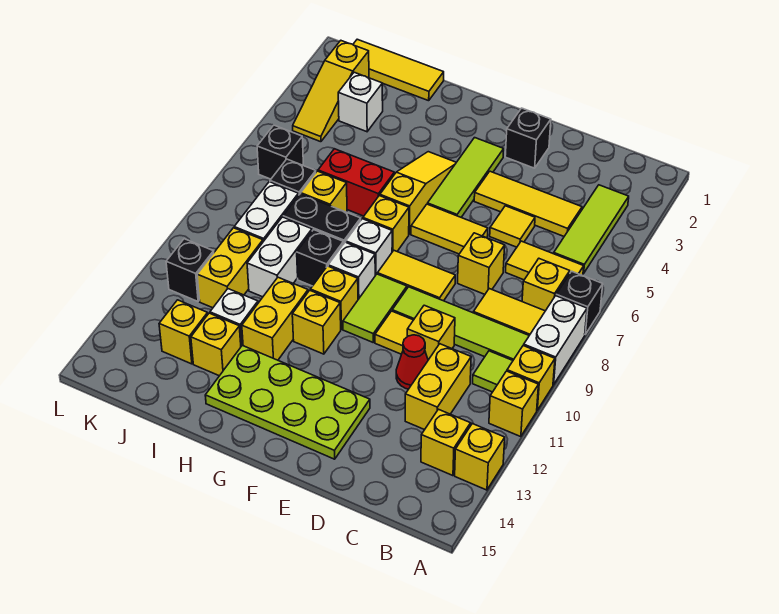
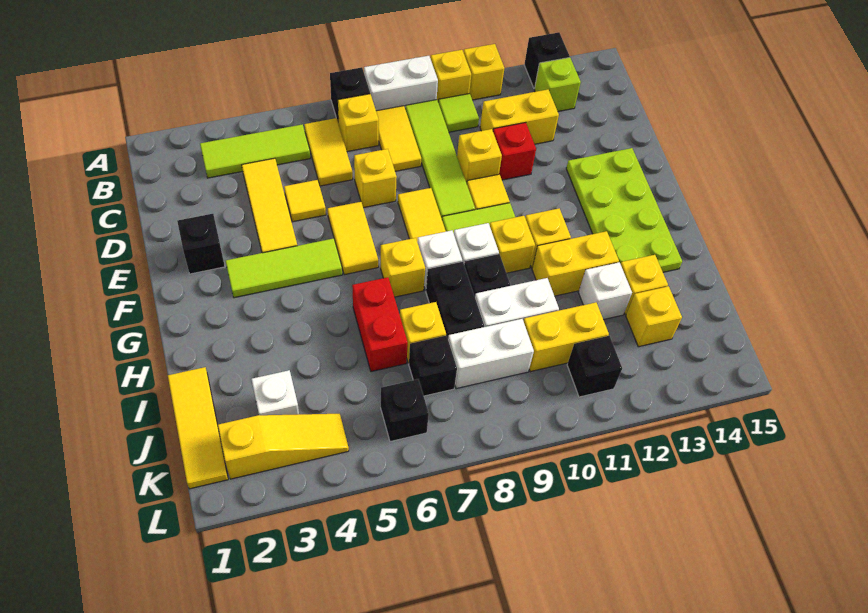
yellow 1x1 brick [455,424,505,490] -> black 1x1 brick [524,32,570,89]
yellow 1x1 brick [421,409,471,476] -> lime 1x1 brick [534,57,581,111]
red 1x1 cone [396,335,428,389] -> red 1x1 brick [493,123,536,180]
yellow 1x3 slope [380,152,456,234] -> none

